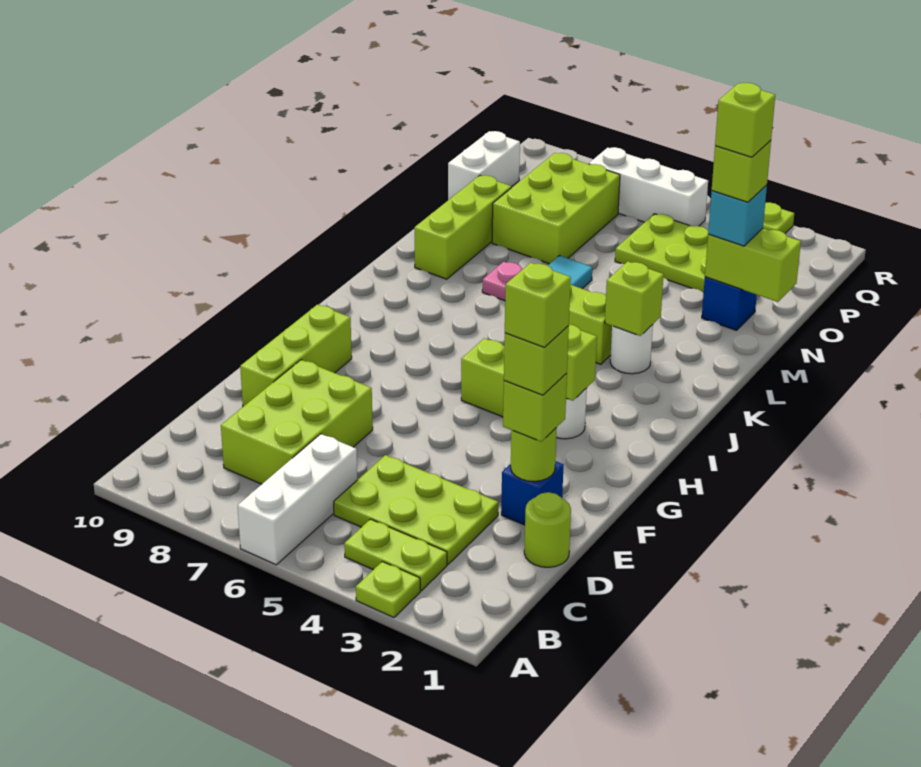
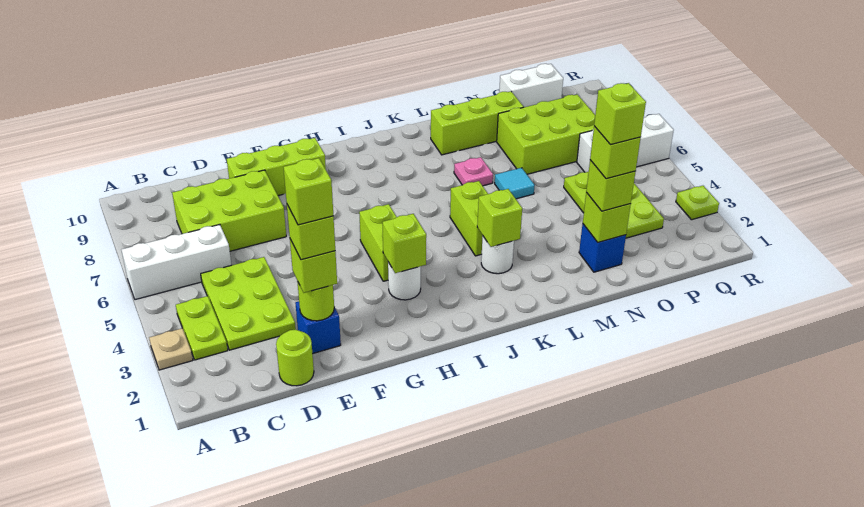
lime 1x1 plate [356,561,420,617] -> tan 1x1 plate [149,328,193,370]
lime 1x2 brick [705,229,801,302] -> lime 1x1 brick [583,193,631,242]
cyan 1x1 brick [708,185,767,246] -> lime 1x1 brick [586,160,636,211]
white 1x3 brick [589,147,708,226] -> white 1x3 brick turned to [577,114,674,172]

